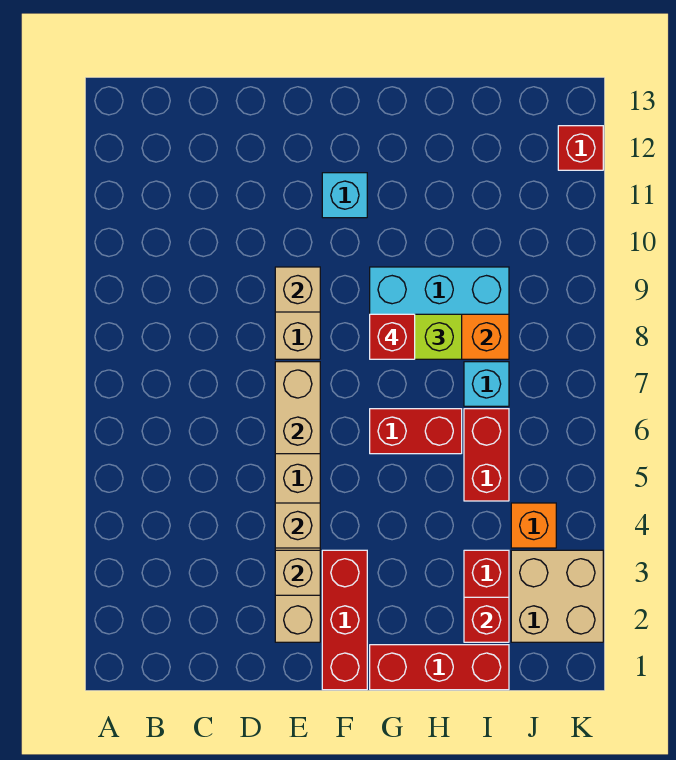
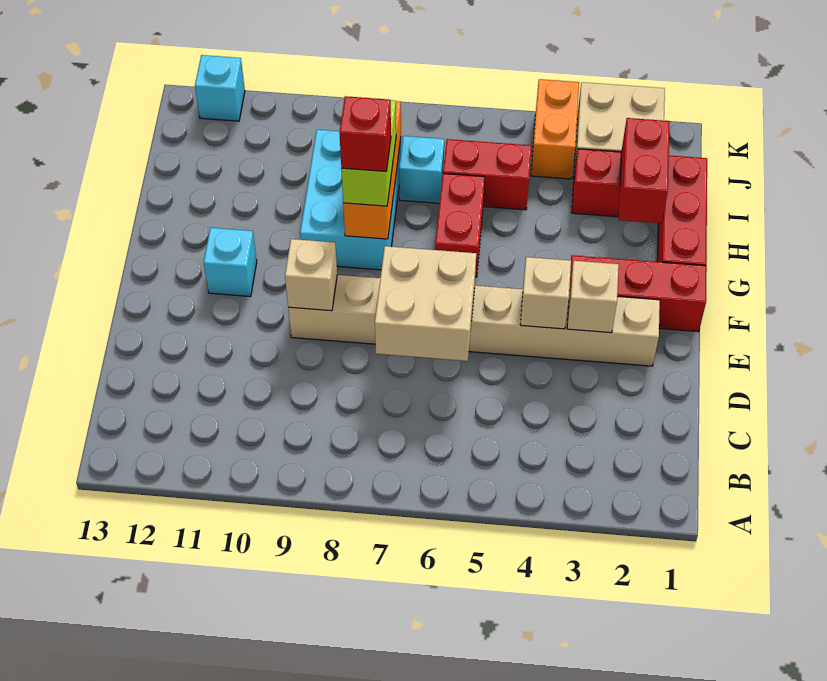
tan 1x2 brick [275,362,320,454] -> tan 2x2 brick [375,246,476,361]
red 1x1 brick [464,597,509,642] -> red 1x2 brick [619,118,670,223]
orange 1x1 brick [511,503,556,548] -> orange 1x2 brick [531,79,579,179]
red 1x1 brick [558,126,603,170] -> cyan 1x1 brick [195,55,245,121]

